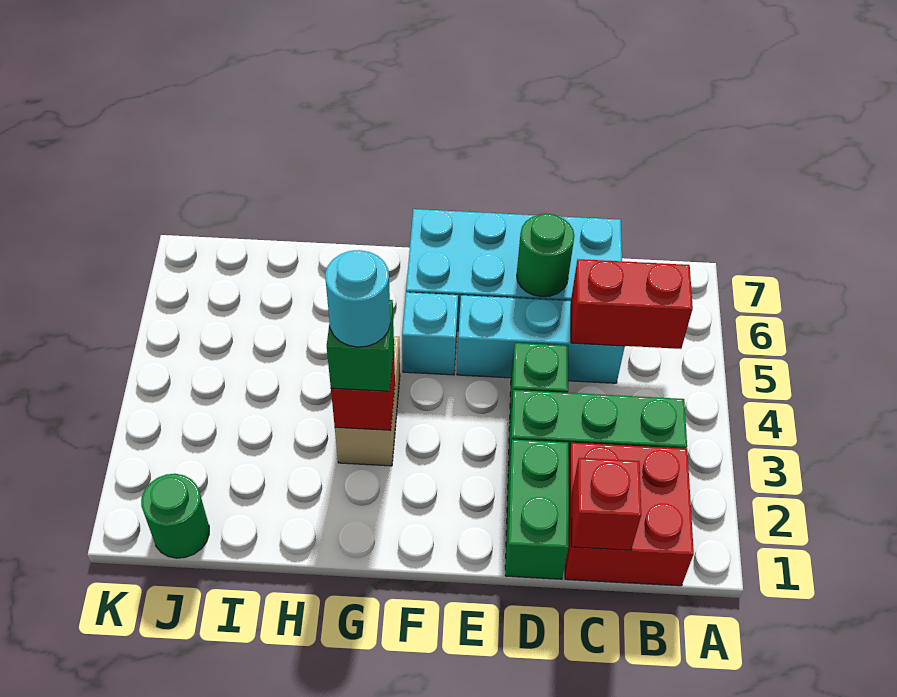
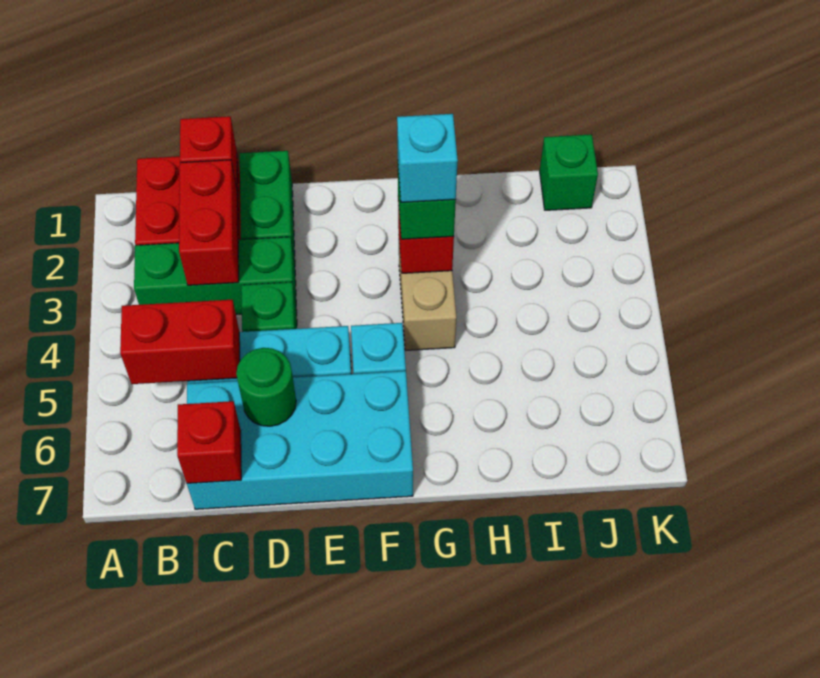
none -> red 1x2 brick [179,160,239,285]
none -> red 1x1 brick [177,401,241,483]
cyan 1x1 round brick [325,250,390,347] -> cyan 1x1 brick [397,114,458,202]
green 1x1 round brick [141,474,209,558] -> green 1x1 brick [540,134,598,210]

